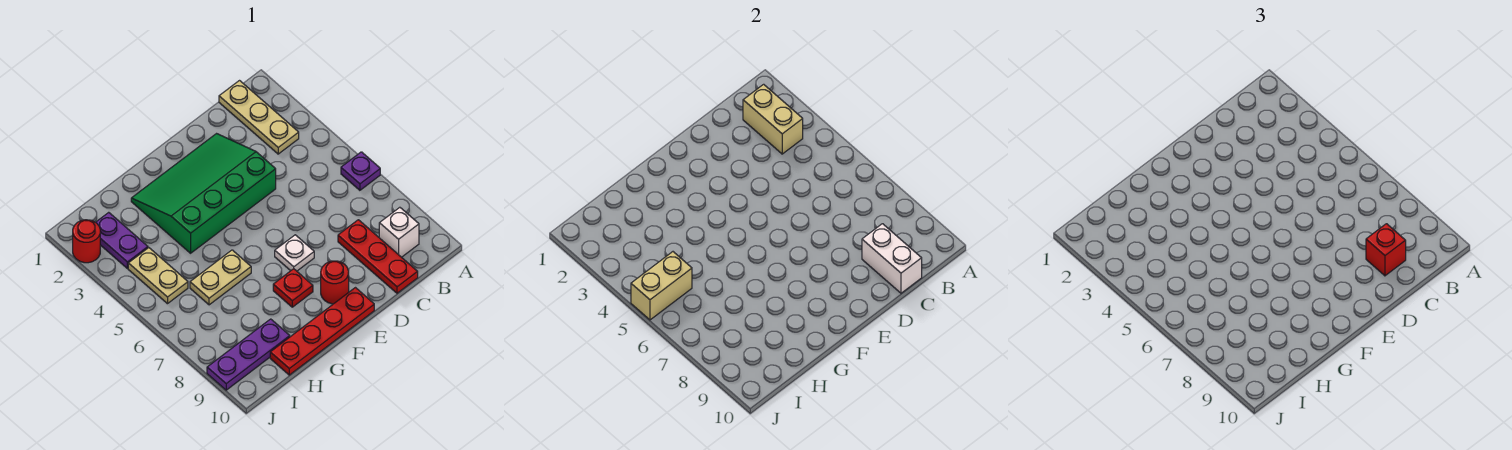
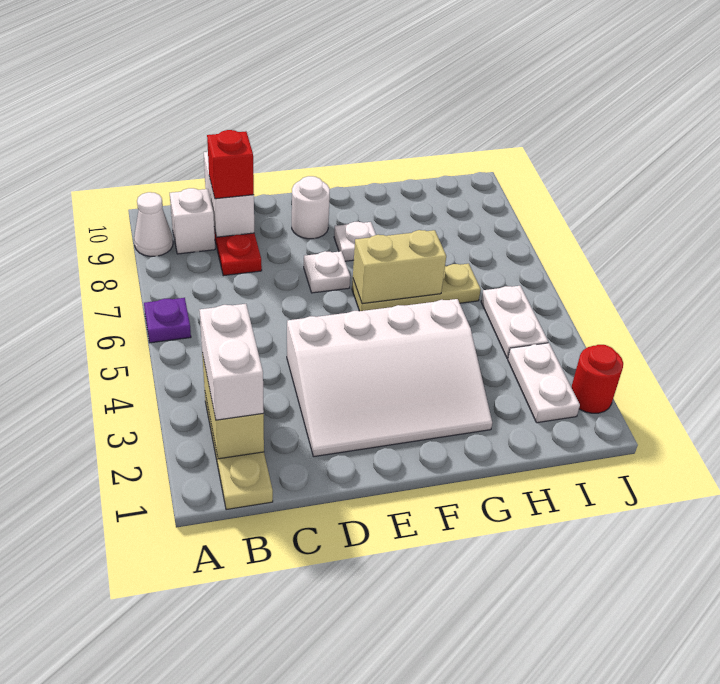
none -> white 1x1 cone [134,192,173,256]
none -> white 1x2 brick [199,304,264,420]
green 3x4 slope [131,134,276,253] -> white 3x4 slope [287,299,492,457]
red 1x1 round brick [321,261,349,304] -> white 1x1 round brick [292,176,330,239]
red 1x4 plate [270,288,374,375] -> none
red 1x1 plate [273,269,313,307] -> white 1x1 plate [334,222,376,261]
tan 1x2 plate [190,250,251,305] -> tan 1x3 plate [352,264,481,311]
purple 1x3 plate [207,319,290,390] -> none
purple 1x2 plate [96,212,148,268] -> white 1x2 plate [508,343,580,423]
tan 1x2 plate [128,248,188,304] -> white 1x2 plate [481,286,548,358]
tan 1x2 brick [631,252,692,320] -> tan 1x2 brick moved to [353,230,446,304]

